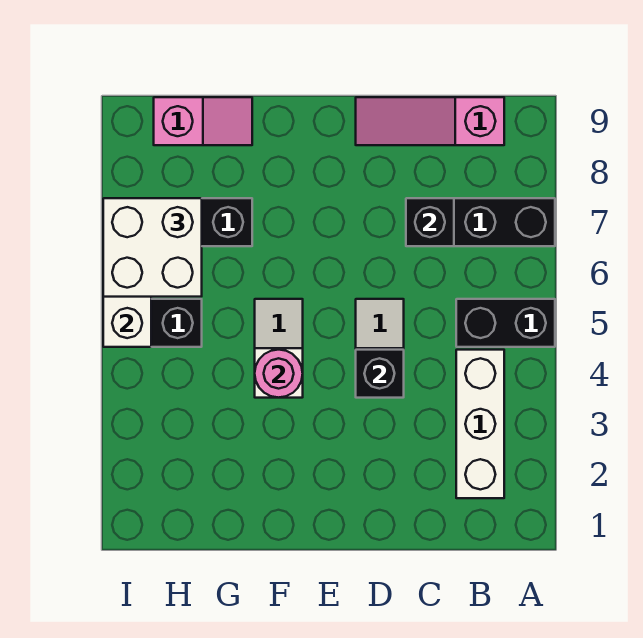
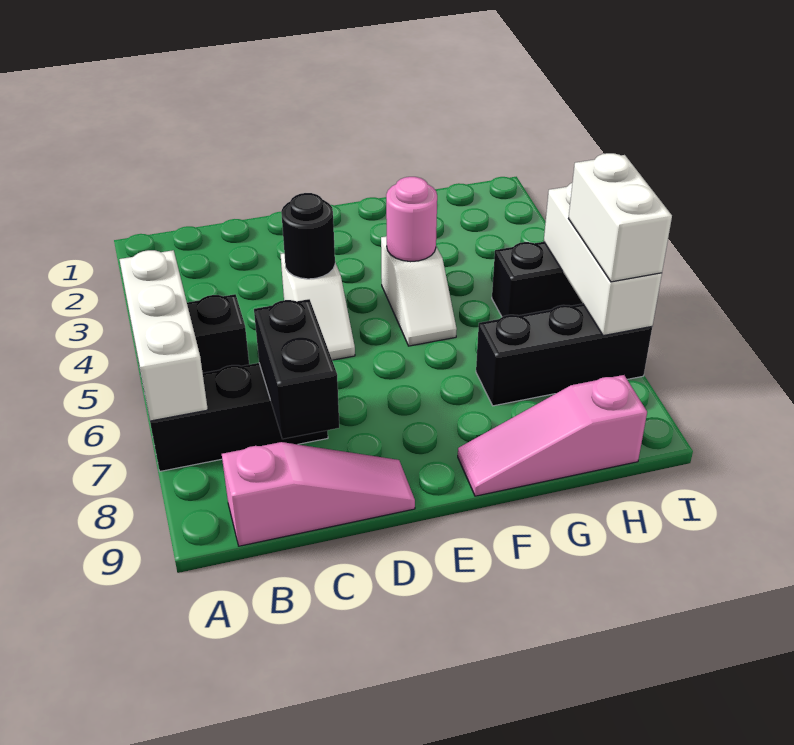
white 1x3 brick [456,350,504,498] -> white 1x3 brick moved to [119,250,208,421]
black 1x1 brick [406,198,454,246] -> black 1x2 brick [254,299,339,439]
black 1x1 brick [356,350,404,398] -> black 1x1 round brick [281,193,335,279]
pink 1x2 slope [154,97,252,145] -> pink 1x3 slope [458,375,647,496]
white 2x2 brick [103,198,202,297] -> white 1x2 brick [568,153,672,282]

